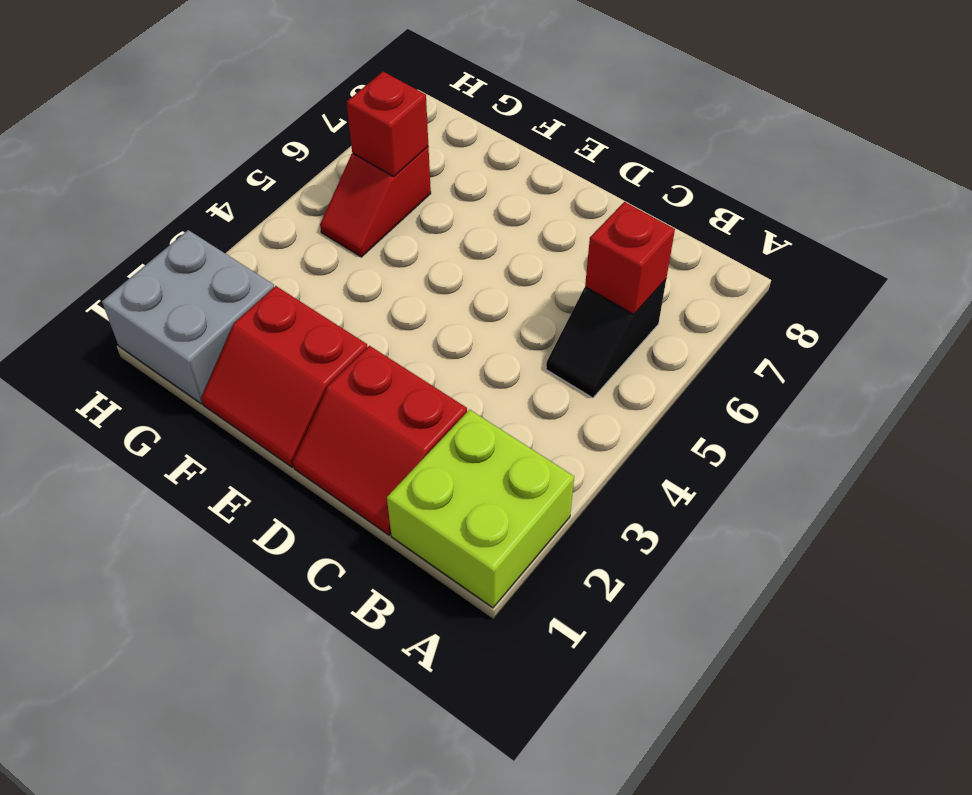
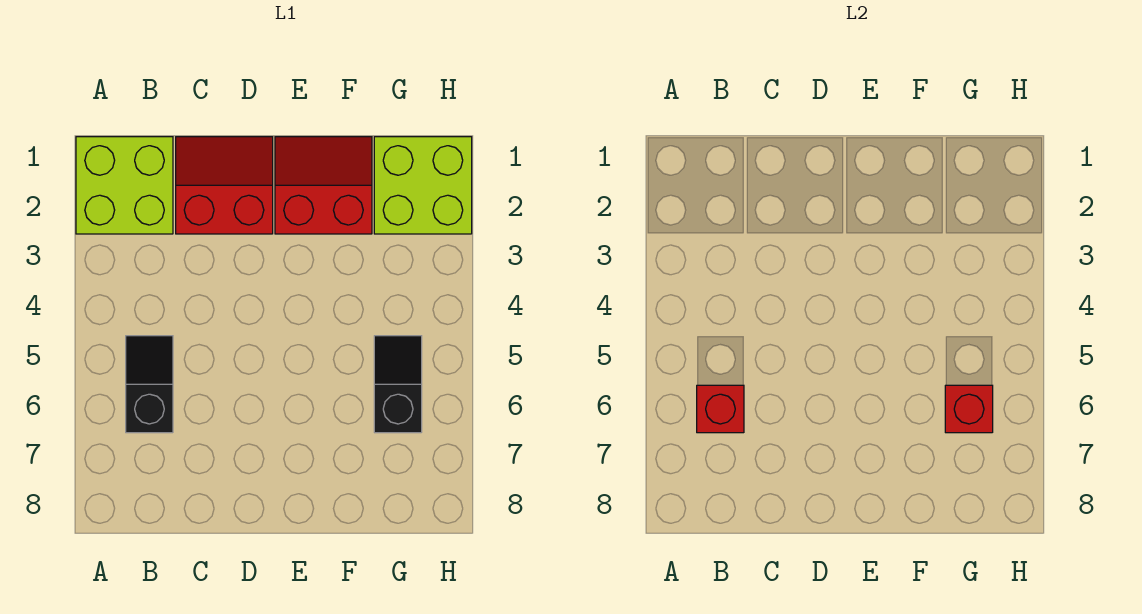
grey 2x2 brick [102,230,274,404] -> lime 2x2 brick [374,137,472,234]
red 1x2 slope [320,147,431,257] -> black 1x2 slope [374,336,422,433]

